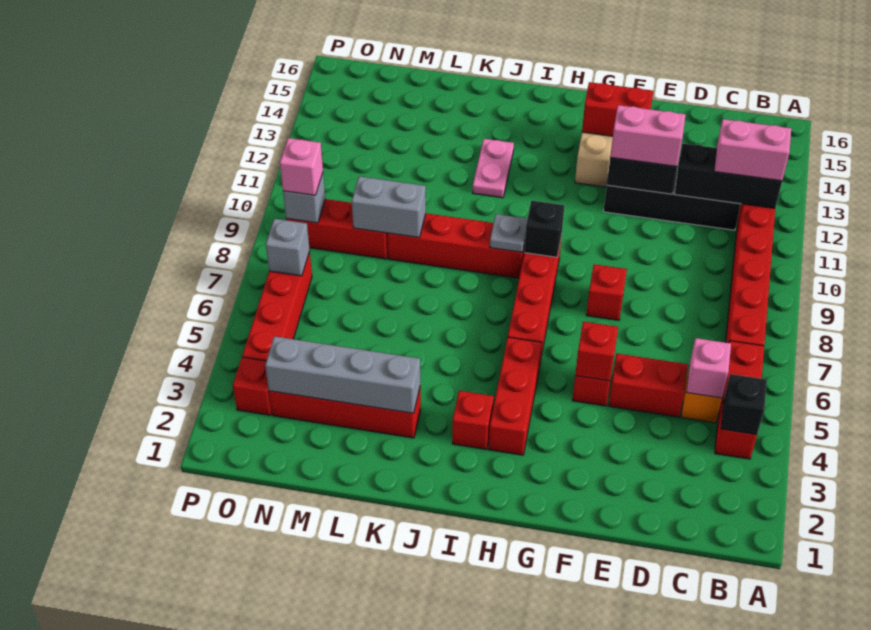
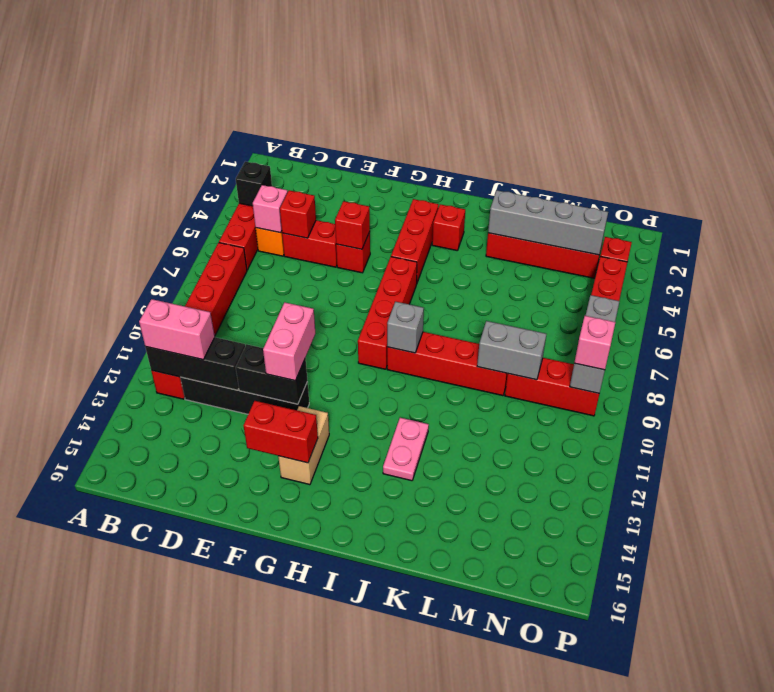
pink 1x2 brick [610,105,686,167] -> pink 1x2 brick turned to [263,302,316,381]
red 1x1 brick [586,264,627,320] -> red 1x1 brick moved to [280,190,316,238]
black 1x1 brick [524,201,564,257] -> none
grey 1x1 plate [490,214,527,252] -> grey 1x1 brick [387,302,424,353]

